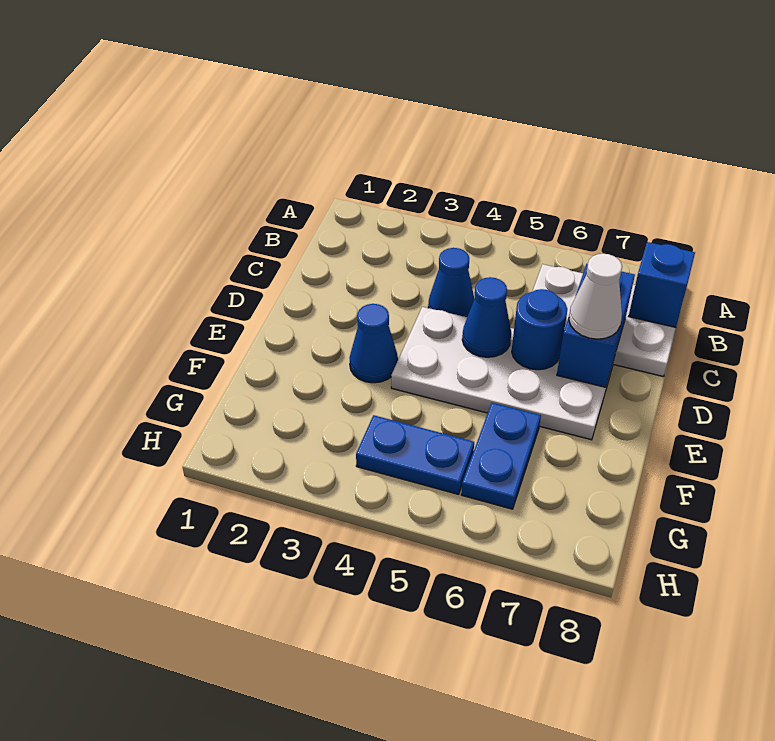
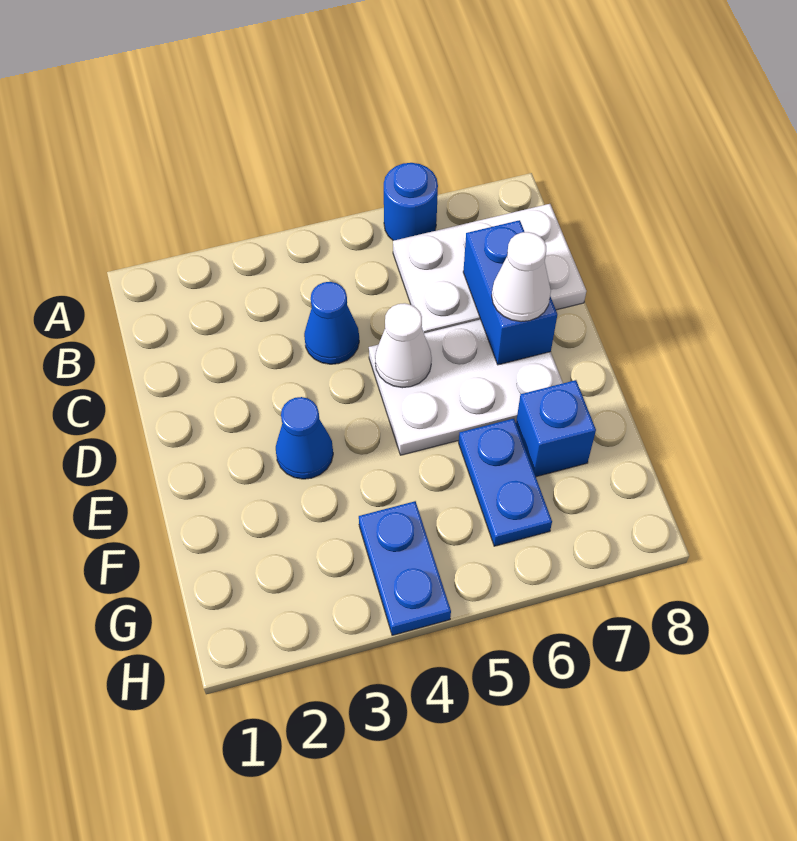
blue 1x1 brick [629,242,695,327] -> blue 1x1 brick moved to [516,380,596,477]
white 2x4 plate [391,307,615,440] -> white 2x3 plate [369,319,563,455]
blue 1x1 cone [462,277,511,357] -> white 1x1 cone [375,303,432,388]
blue 1x1 round brick [512,289,567,370] -> blue 1x1 round brick moved to [384,163,438,241]
blue 1x2 plate [356,415,474,494] -> blue 1x2 plate turned to [359,501,451,635]

